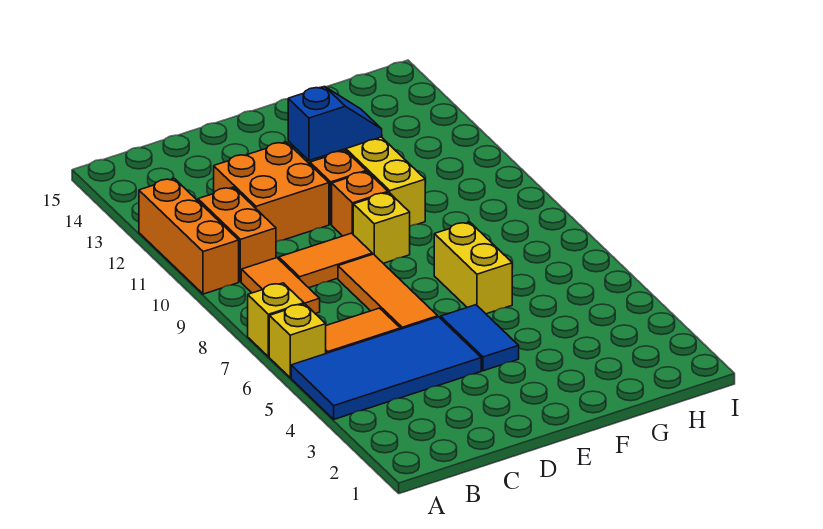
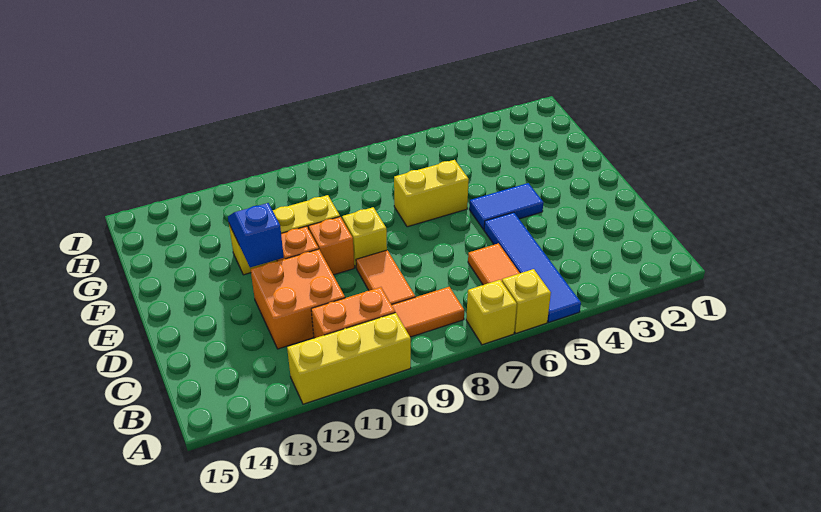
blue 2x4 tile [291,317,481,419] -> blue 1x4 tile [484,212,581,322]
orange 1x3 brick [139,179,239,294] -> yellow 1x3 brick [287,313,411,404]
orange 1x3 tile [338,254,438,329] -> none

